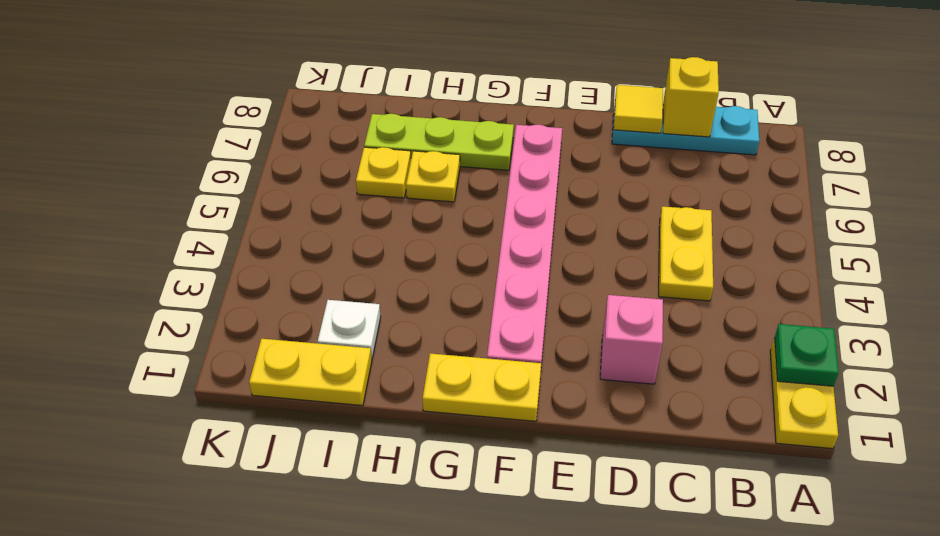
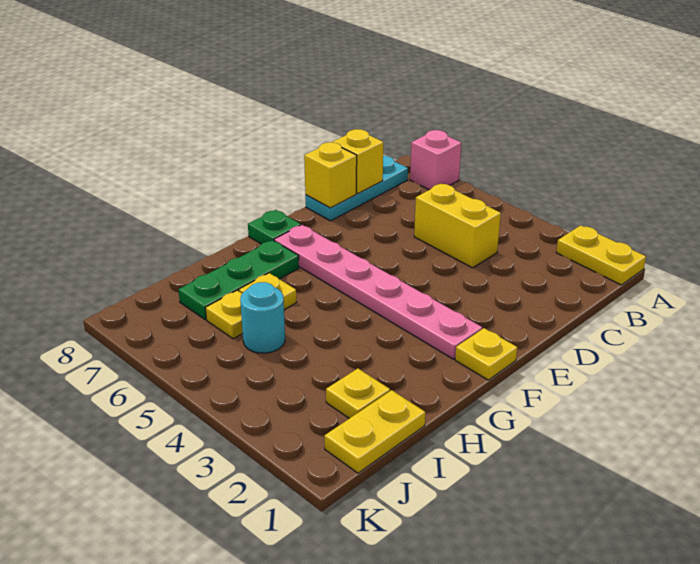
green 1x1 plate [775,324,839,386] -> green 1x1 plate moved to [248,210,301,244]
yellow 1x2 plate [659,206,713,301] -> yellow 1x2 brick [414,184,501,268]
pink 1x1 brick [600,295,663,384] -> pink 1x1 brick moved to [410,130,461,190]
yellow 1x1 tile [614,85,663,133] -> yellow 1x1 brick [304,142,357,208]
yellow 1x2 plate [423,353,541,421] -> yellow 1x1 plate [455,328,517,380]
lime 1x3 plate [364,114,514,170] -> green 1x3 plate [178,240,299,320]
white 1x1 plate [318,300,381,358] -> yellow 1x1 plate [326,369,390,418]
none -> cyan 1x1 round brick [240,282,285,353]

